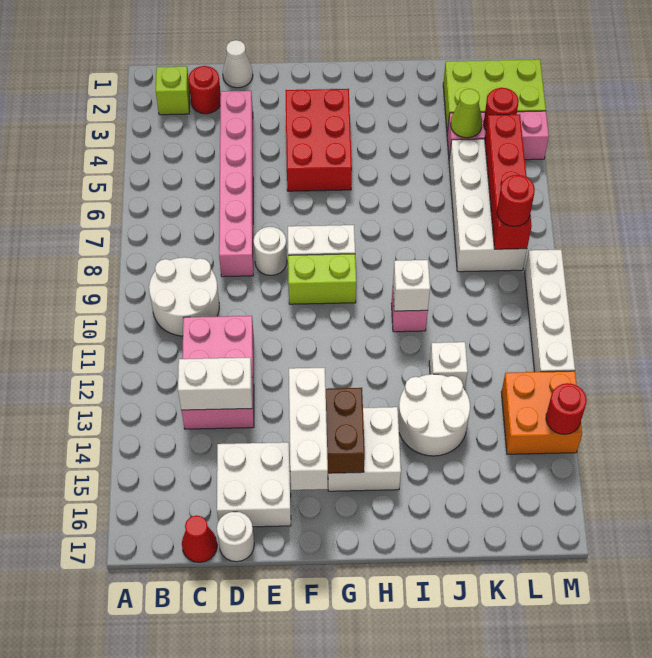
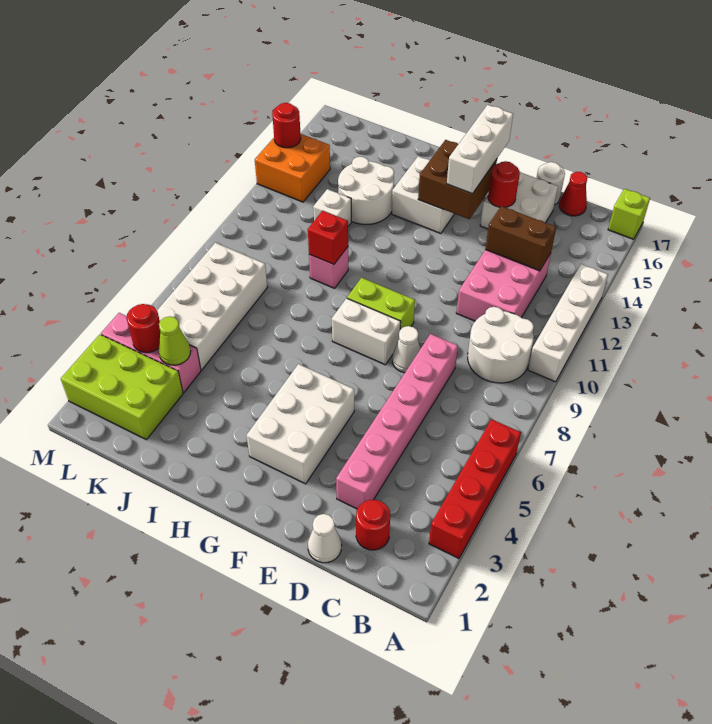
lime 1x1 brick [156,66,190,115] -> lime 1x1 brick moved to [608,189,650,239]
white 1x2 brick [178,358,252,410] -> brown 1x2 brick [485,206,556,271]
white 1x1 round brick [254,227,287,275] -> white 1x1 cone [392,326,420,373]
red 2x3 brick [286,89,352,191] -> white 2x3 brick [246,364,354,484]
white 1x1 brick [393,260,430,311] -> red 1x1 brick [308,211,348,265]
red 1x4 brick [485,114,532,249] -> red 1x4 brick moved to [429,419,521,558]
red 1x1 round brick [497,175,535,226] -> red 1x1 round brick moved to [488,161,520,207]
white 1x4 brick [525,250,575,372] -> white 1x4 brick moved to [528,264,608,382]

